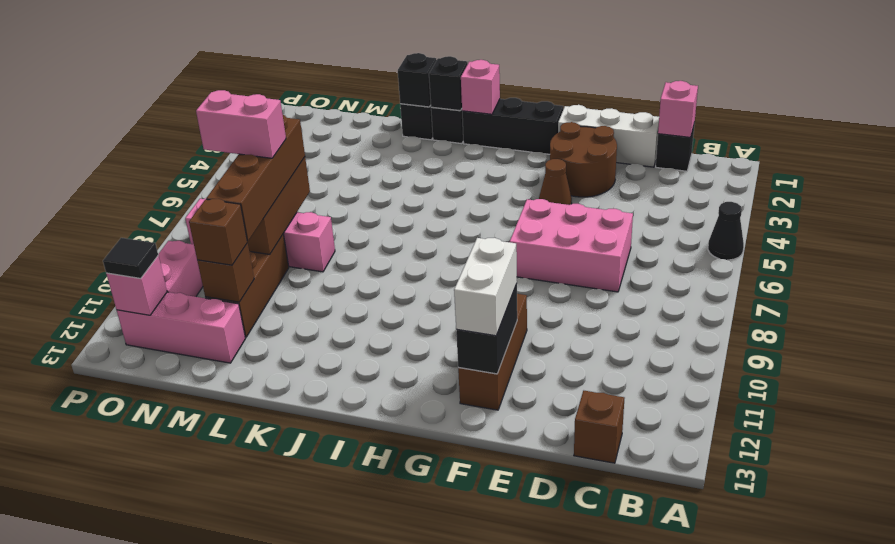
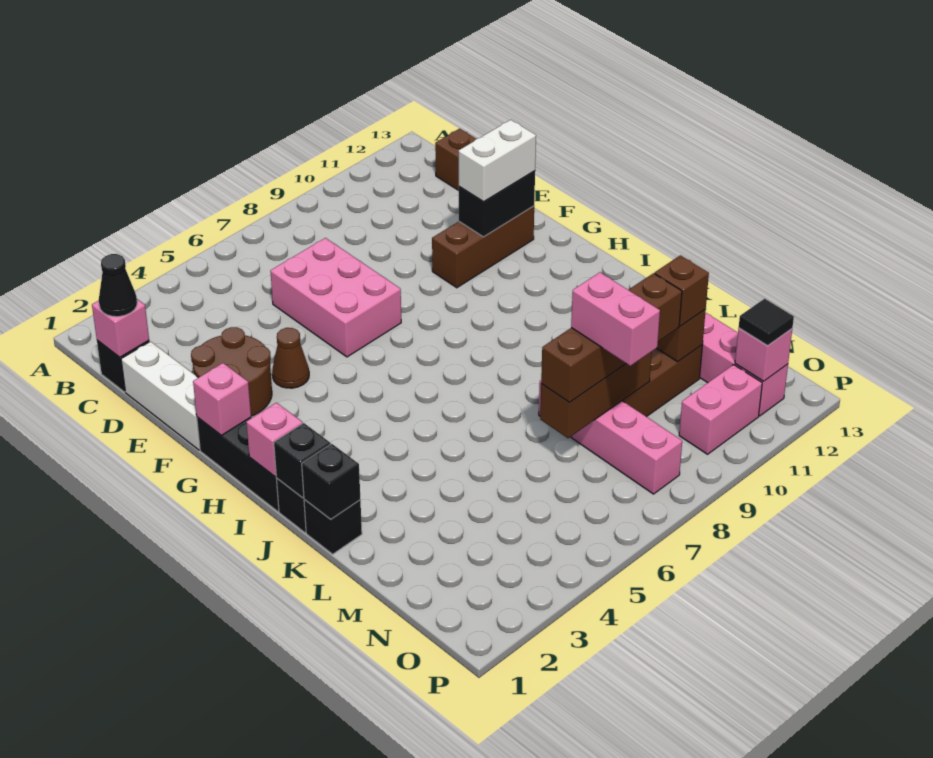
black 1x1 cone [708,202,744,260] -> black 1x1 cone moved to [99,254,137,317]
none -> pink 1x1 brick [193,363,251,435]

